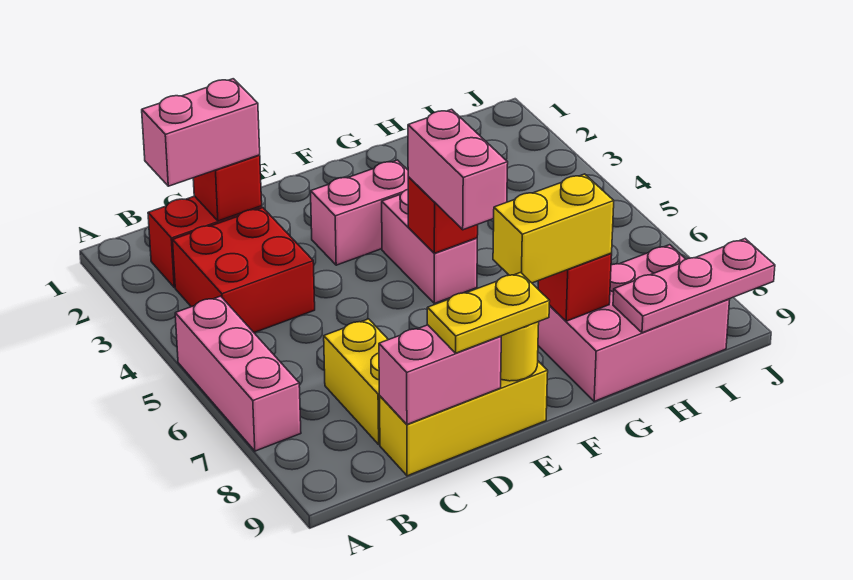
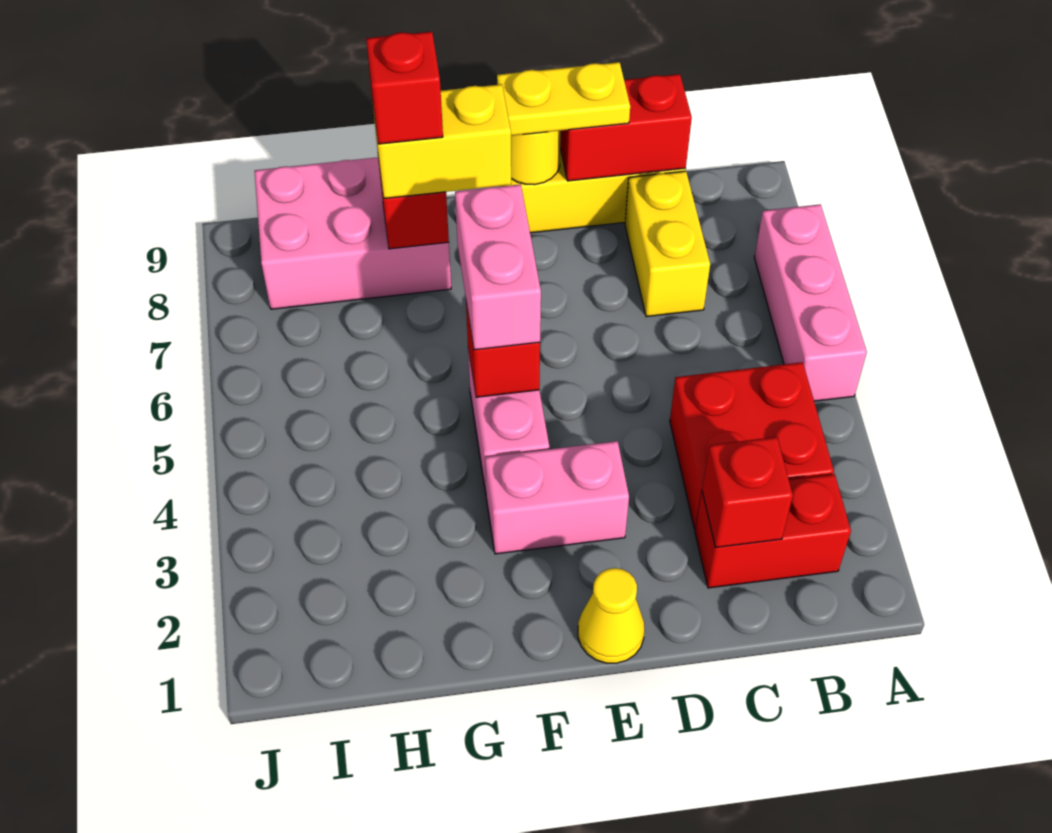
pink 1x2 brick [142,79,260,186] -> none
pink 1x2 brick [379,325,501,424] -> red 1x2 brick [560,74,692,181]
none -> yellow 1x1 cone [578,568,645,663]
none -> red 1x1 brick [366,32,443,144]
pink 1x3 plate [613,239,775,333] -> none

